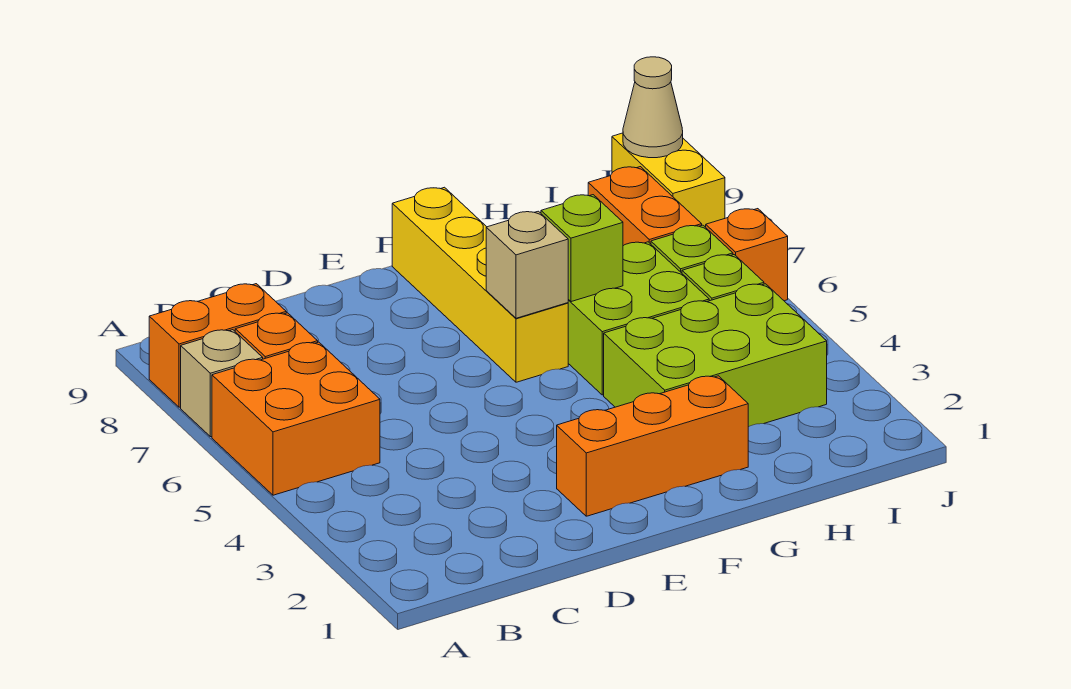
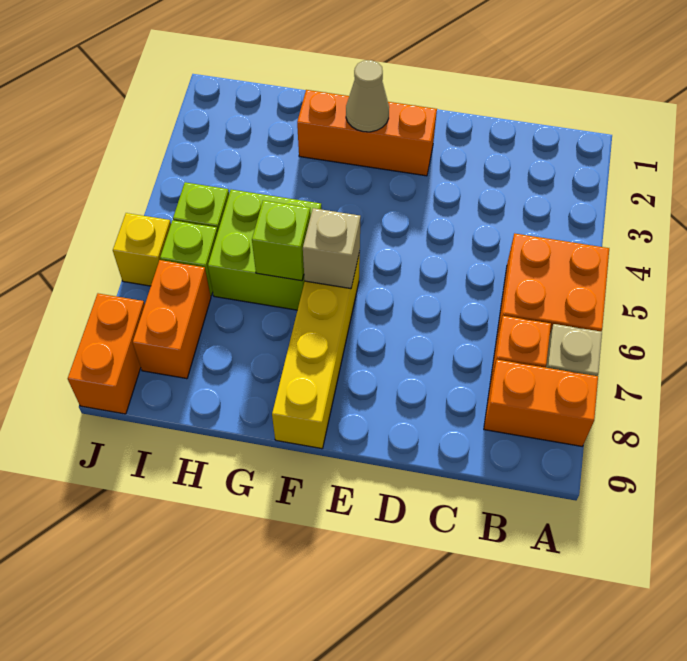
lime 2x3 brick [604,284,827,427] -> none
orange 1x1 brick [706,209,788,301] -> yellow 1x1 brick [113,213,171,286]
yellow 1x2 brick [612,133,725,227] -> orange 1x2 brick [68,293,145,414]
tan 1x1 cone [623,57,683,158] -> tan 1x1 cone moved to [346,60,389,132]

